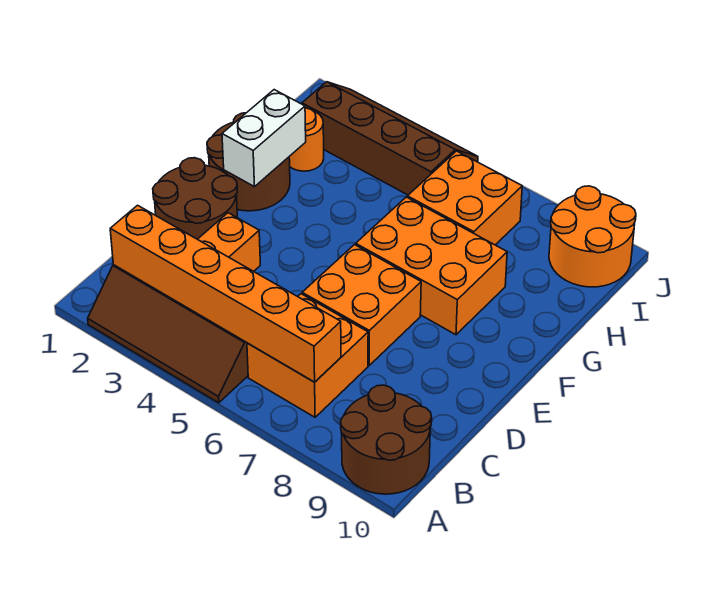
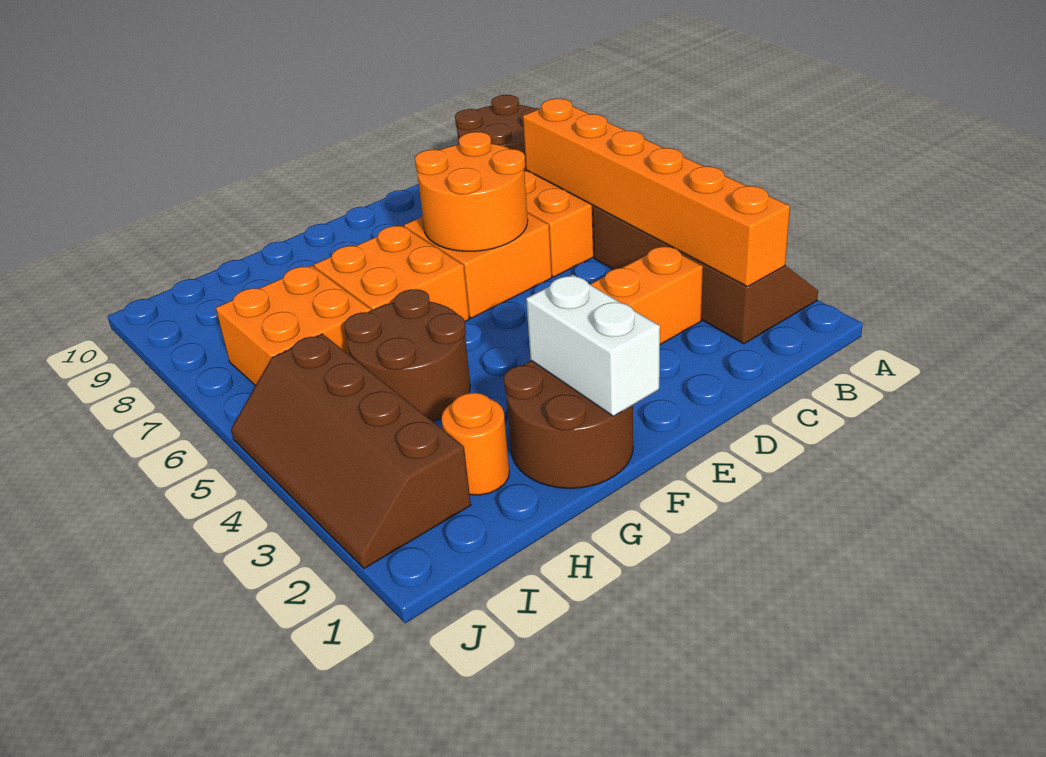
brown 2x2 round brick [153,158,238,239] -> brown 2x2 round brick moved to [345,289,470,422]
white 1x2 brick [222,90,306,187] -> white 1x2 brick turned to [526,275,660,416]
orange 2x3 brick [356,197,507,335] -> orange 2x2 brick [314,226,469,322]
orange 2x2 round brick [549,186,636,287] -> orange 2x2 round brick moved to [415,132,528,251]

